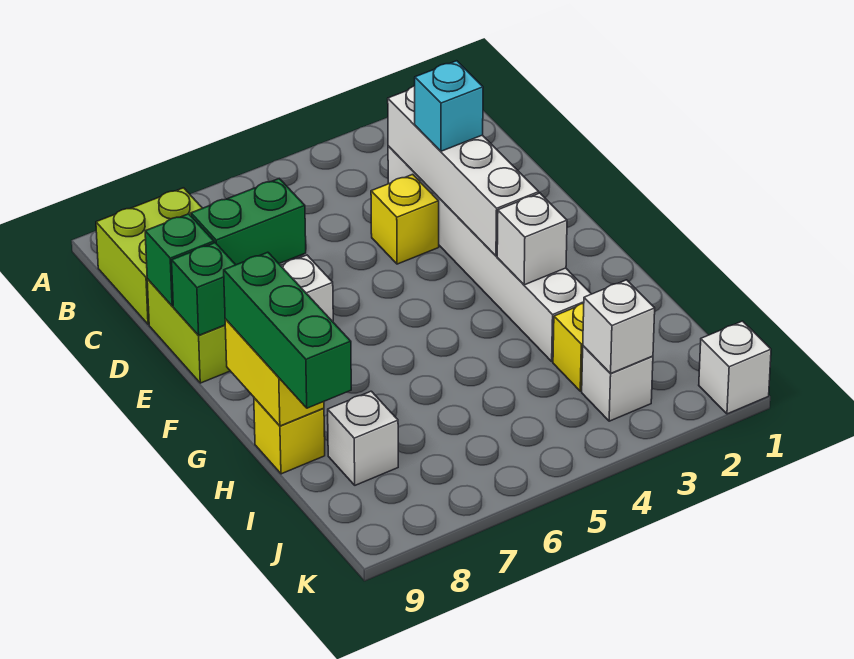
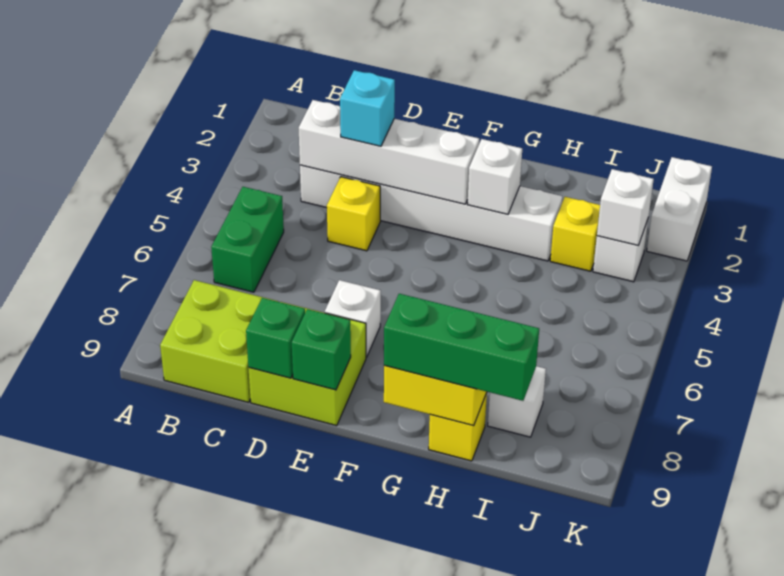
green 1x2 brick [191,179,306,265] -> green 1x2 brick moved to [211,187,284,292]
white 1x1 brick [699,321,771,414] -> white 1x2 brick [647,157,712,261]

